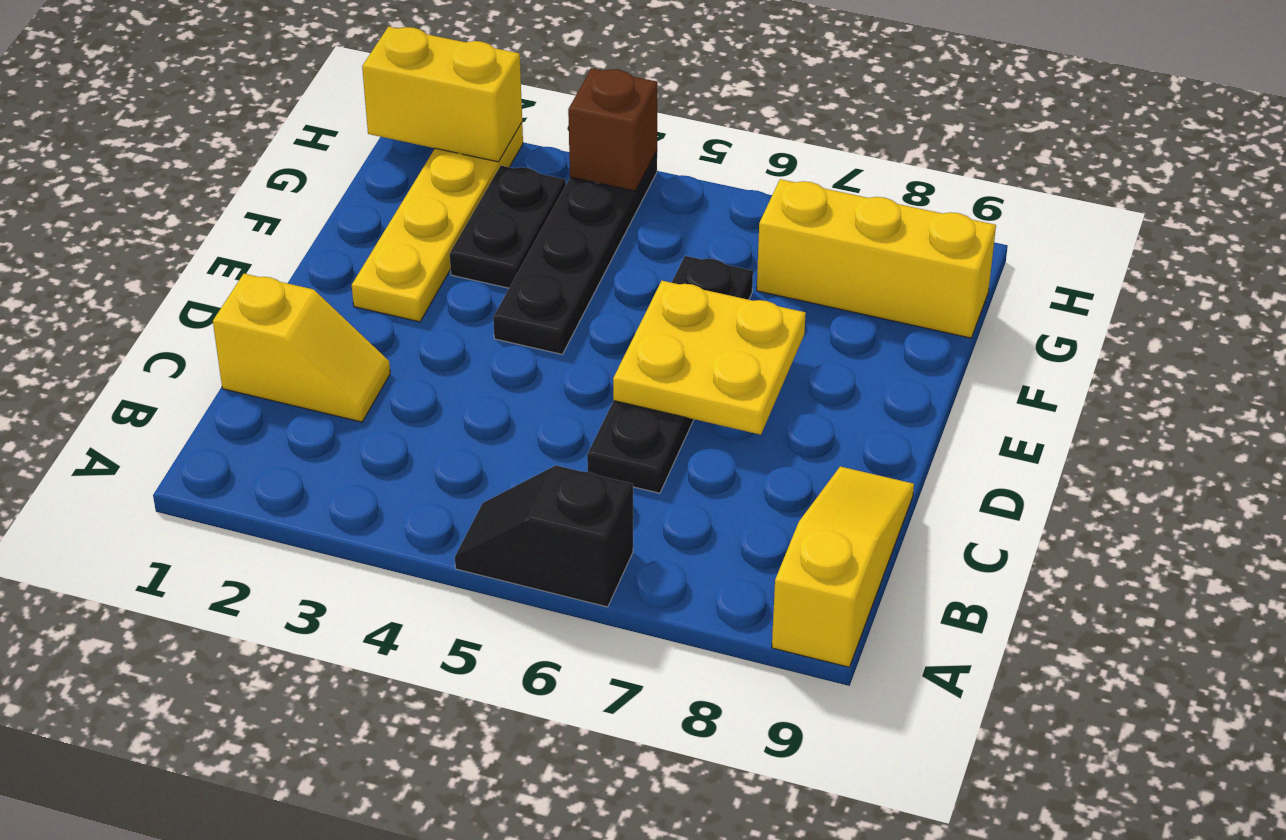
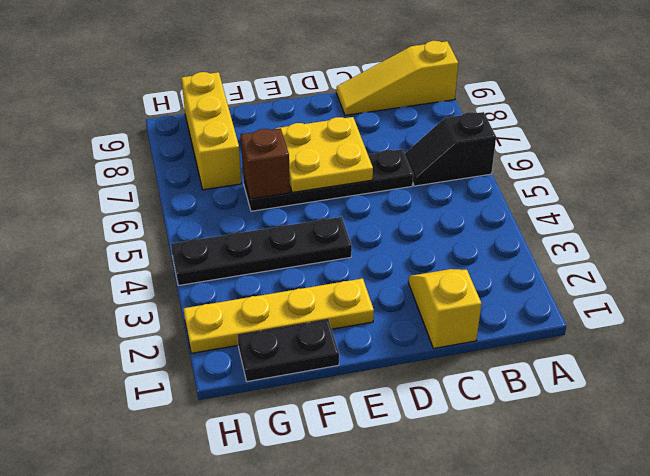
black 1x2 slope [455,466,633,607] -> black 1x2 slope turned to [405,112,496,186]
black 1x2 plate [450,166,566,288] -> black 1x2 plate moved to [238,320,339,382]
yellow 1x2 brick [362,27,522,162] -> none
brown 1x1 brick [568,68,658,191] -> brown 1x1 brick moved to [241,128,290,199]

